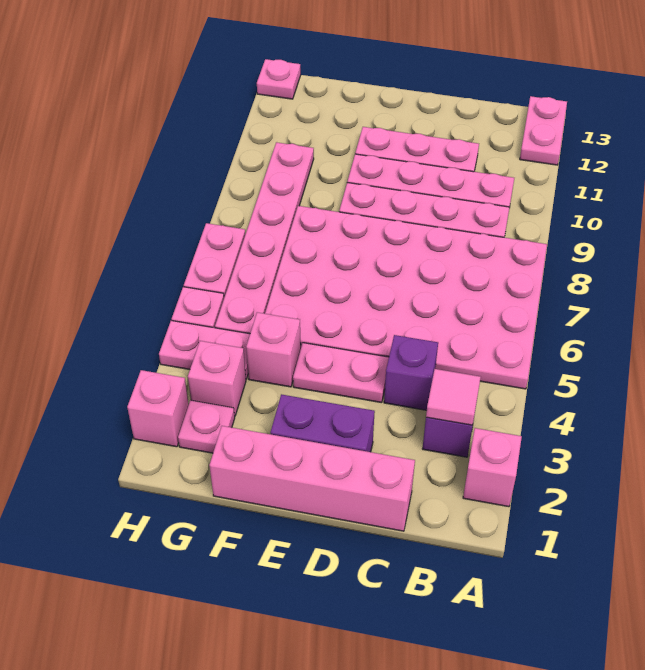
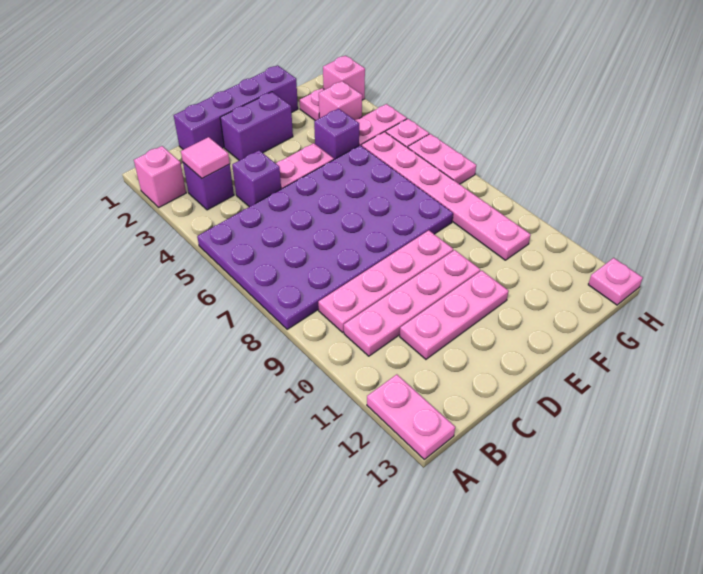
pink 4x6 plate [265,206,547,389] -> purple 4x6 plate [197,145,453,329]
pink 1x4 brick [209,426,415,531] -> purple 1x4 brick [174,65,298,150]
pink 1x1 brick [246,312,301,387] -> purple 1x1 brick [314,108,359,159]

